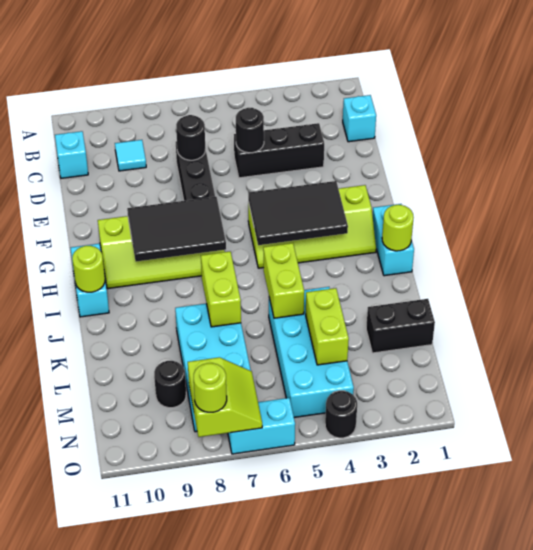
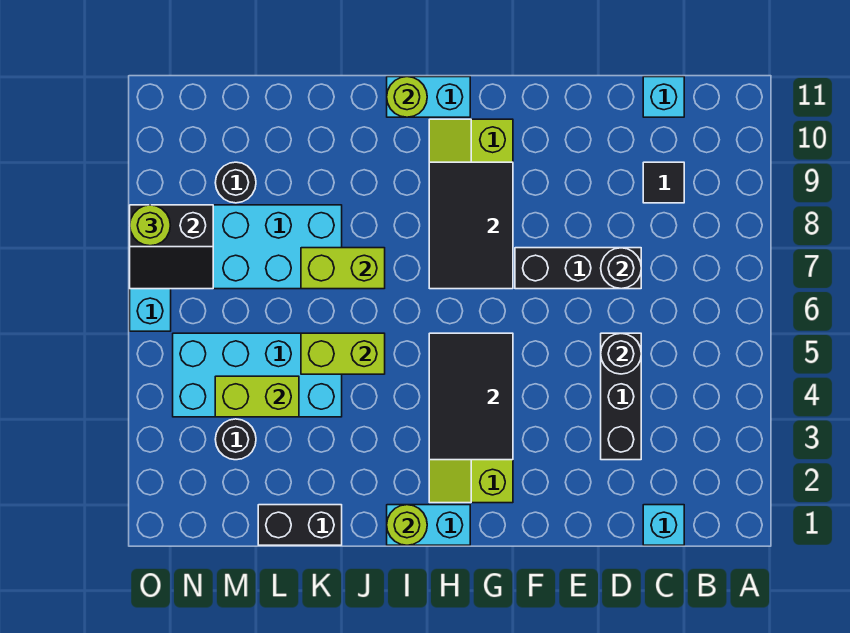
cyan 1x1 tile [115,140,146,171] -> black 1x1 tile [643,162,684,203]
black 1x2 brick [366,299,435,353] -> black 1x2 brick turned to [258,505,342,545]
lime 2x2 slope [188,357,262,437] -> black 2x2 slope [130,205,213,289]
black 1x1 round brick [325,391,357,438] -> black 1x1 round brick moved to [215,419,256,460]

